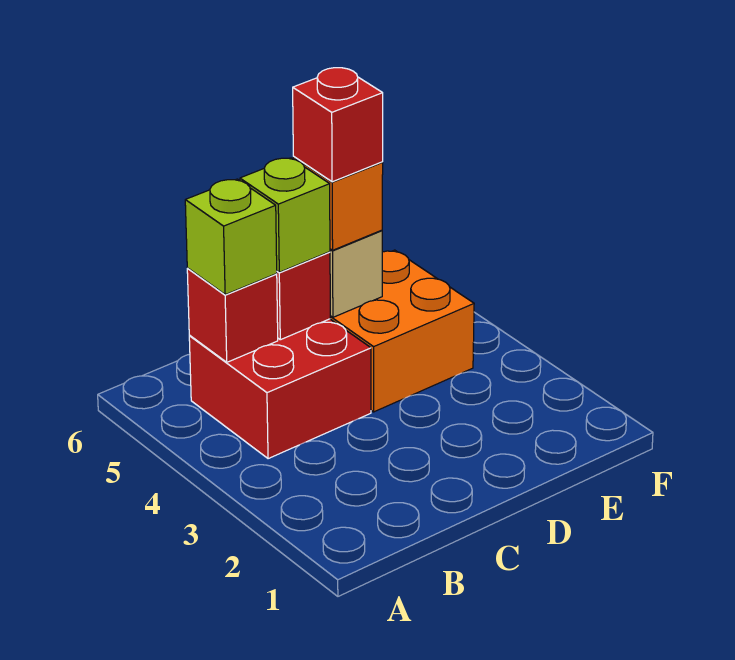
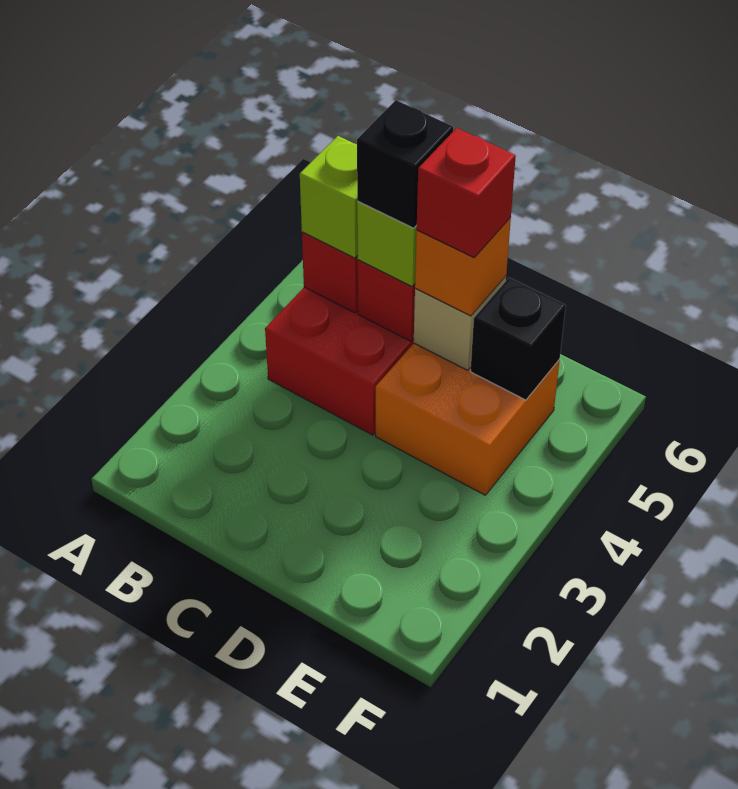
none -> black 1x1 brick [357,100,453,228]
none -> black 1x1 brick [471,278,566,400]

